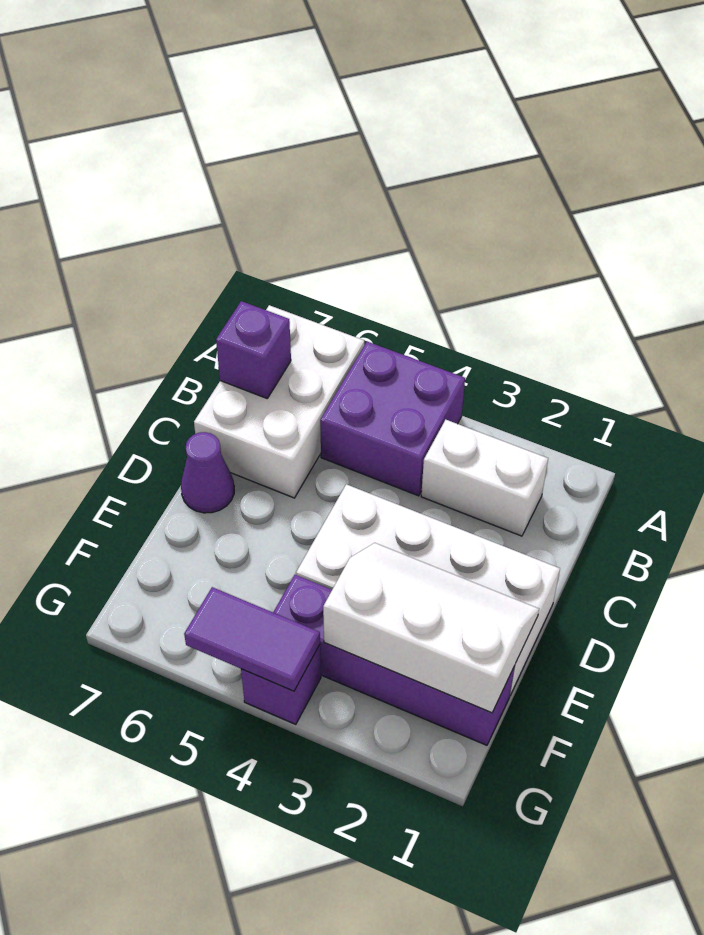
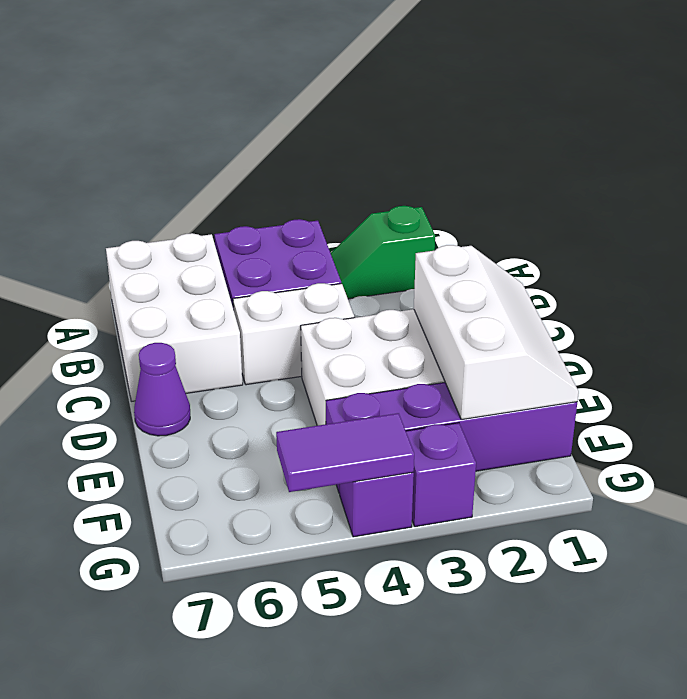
none -> green 1x2 slope [331,206,435,299]
white 1x2 brick [421,420,548,536] -> white 1x2 brick moved to [233,283,354,385]
purple 1x1 brick [216,301,291,398] -> purple 1x1 brick moved to [406,423,476,527]
white 2x3 slope [323,543,539,713] -> white 2x3 slope turned to [414,245,579,420]

